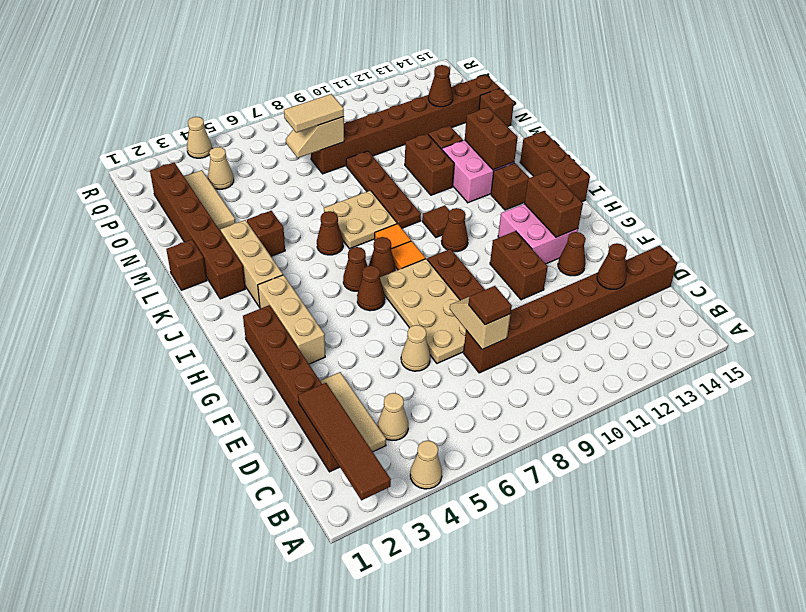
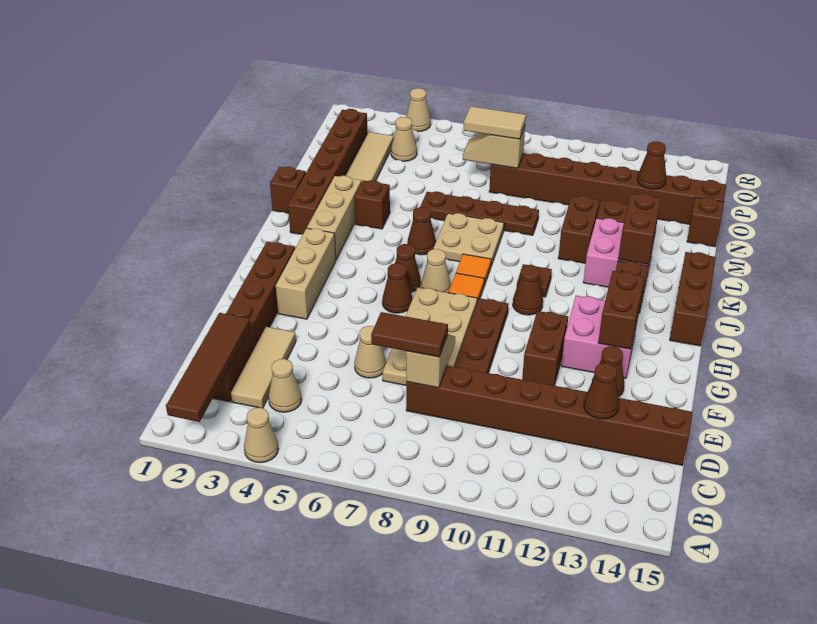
brown 1x1 tile [469,286,512,325] -> brown 1x2 tile [371,312,448,357]
brown 1x1 cone [369,237,396,277] -> tan 1x1 cone [421,249,451,293]
brown 1x4 plate [346,151,421,228] -> brown 1x4 plate turned to [420,192,539,235]

